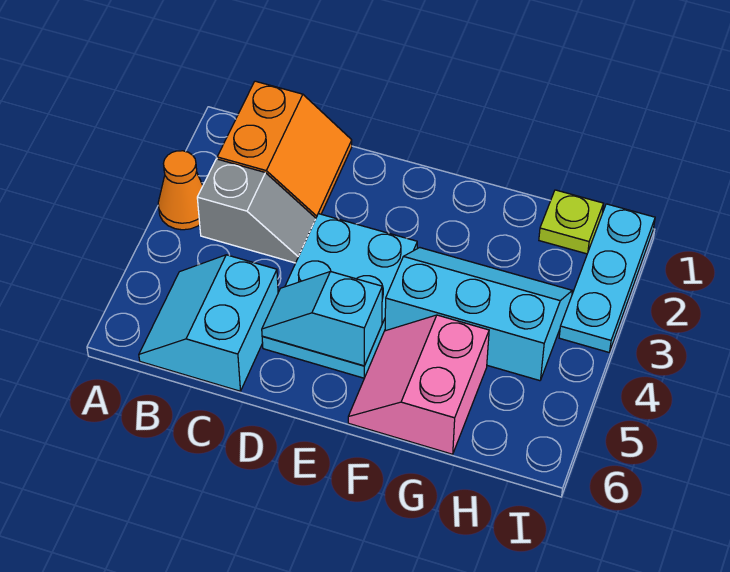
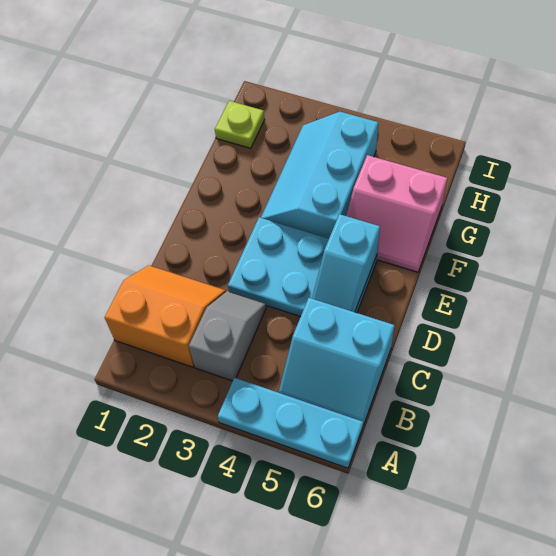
orange 1x1 cone [158,151,203,230] -> none
cyan 1x3 plate [559,204,655,352] -> cyan 1x3 plate moved to [218,378,363,468]

